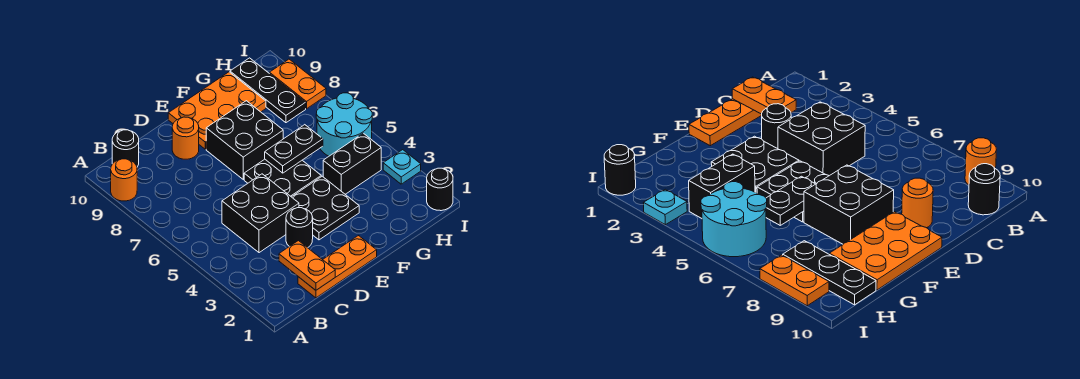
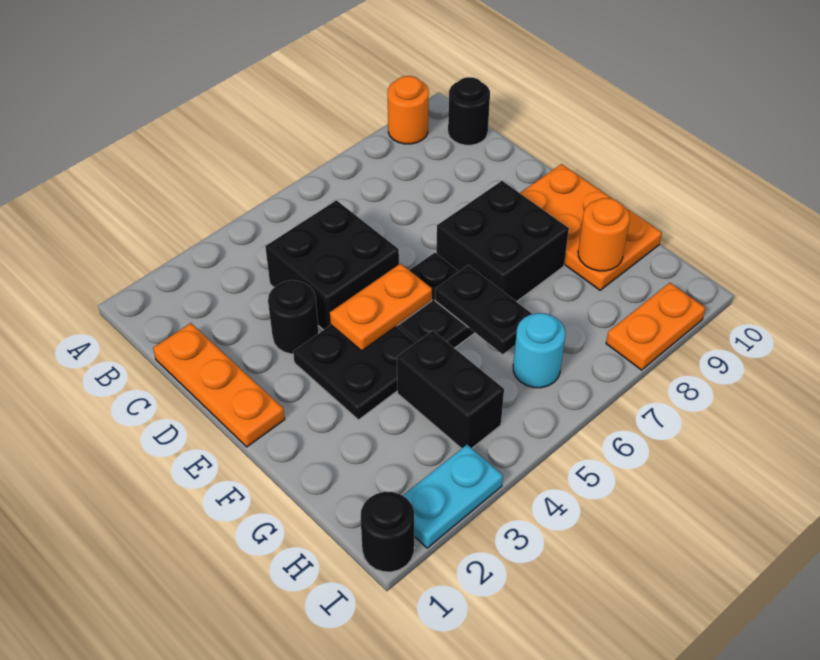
orange 1x2 plate [279,241,335,290] -> orange 1x2 plate moved to [330,264,432,351]
orange 1x1 round brick [172,117,199,159] -> orange 1x1 round brick moved to [578,198,630,271]
cyan 2x2 round brick [316,93,372,156] -> cyan 1x1 round brick [513,313,565,388]
black 1x3 plate [230,58,306,123] -> none
cyan 1x1 plate [383,150,421,184] -> cyan 1x2 plate [403,445,503,548]

